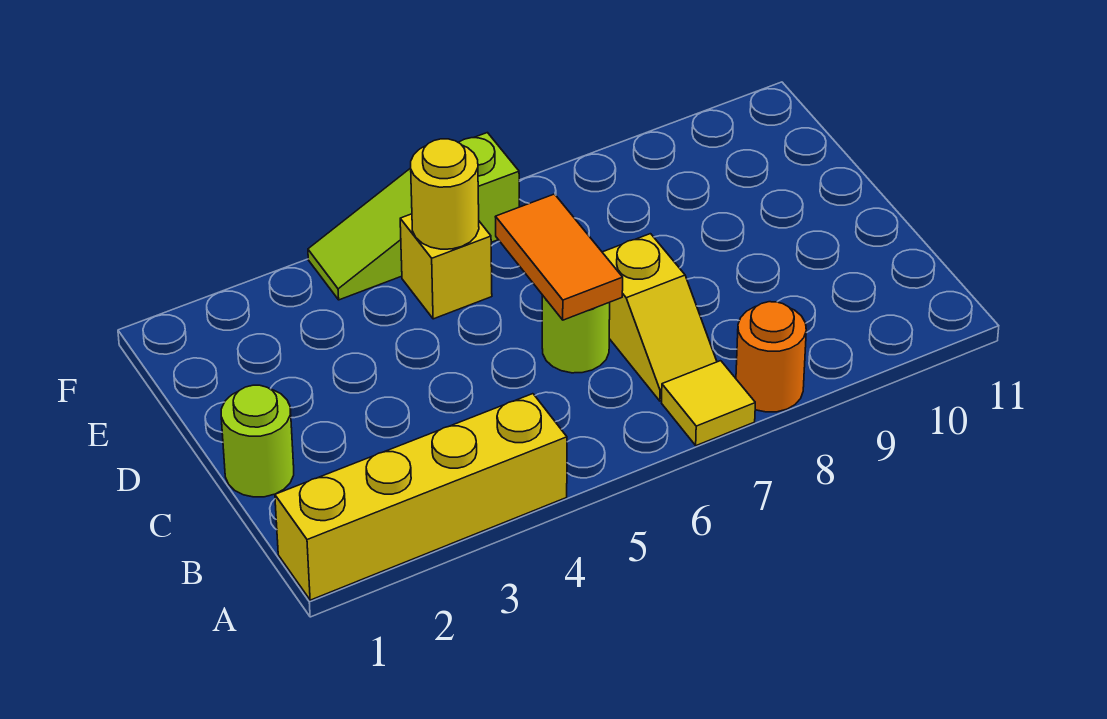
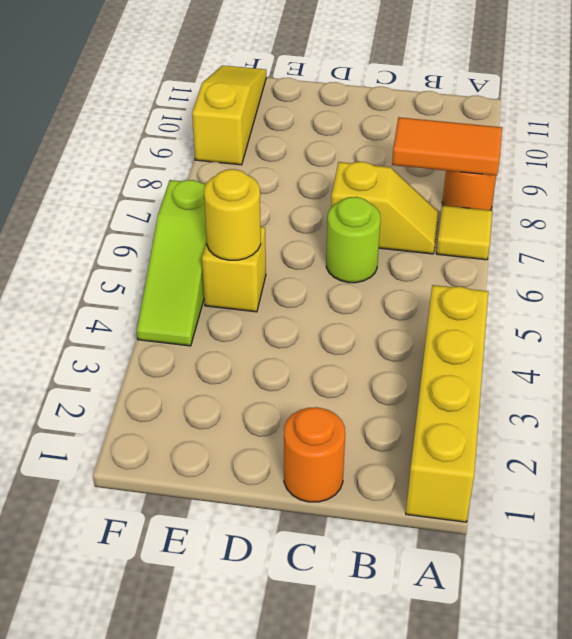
lime 1x1 round brick [221,385,294,497] -> orange 1x1 round brick [284,407,345,502]
orange 1x2 tile [496,194,623,320] -> orange 1x2 tile moved to [392,117,502,176]
none -> yellow 1x3 slope [192,65,266,165]

